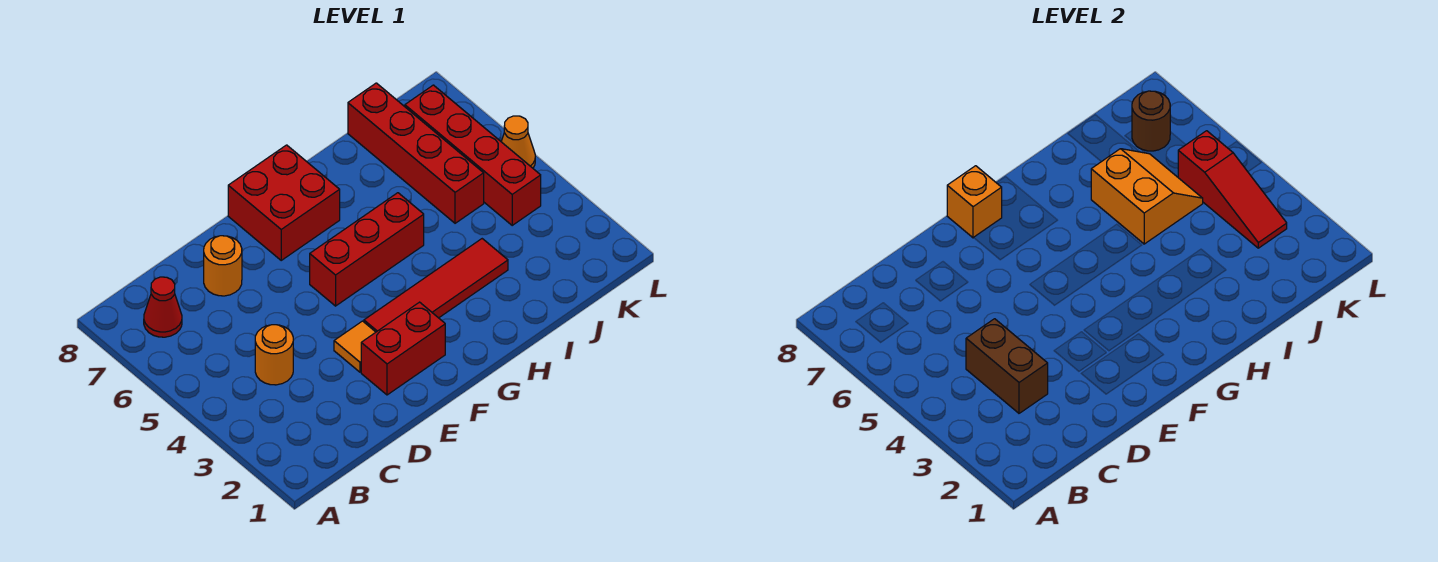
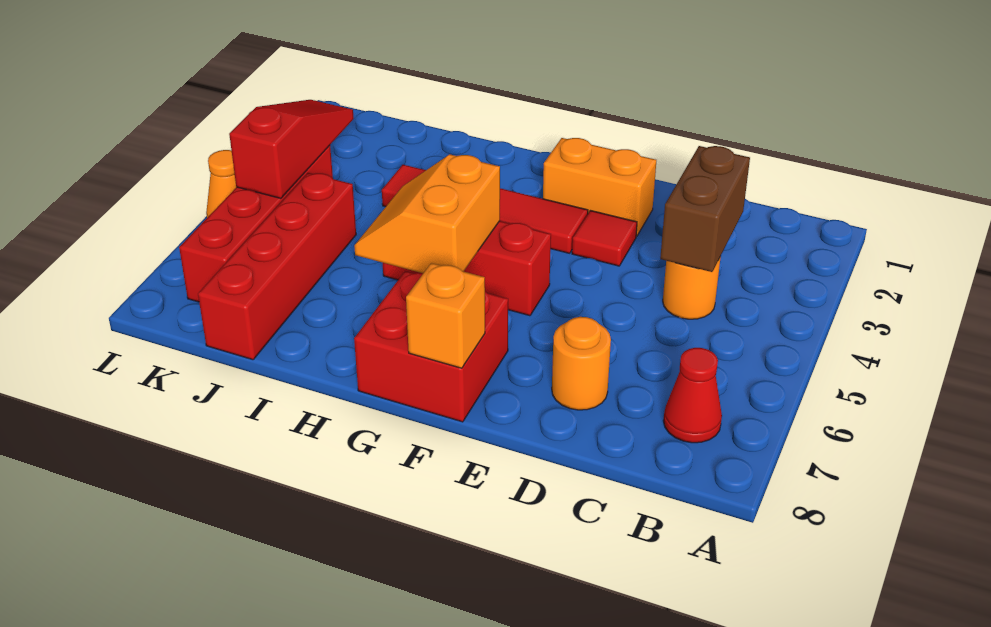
red 1x2 brick [361,302,445,395] -> orange 1x2 brick [543,138,656,237]
orange 1x1 tile [334,321,376,372] -> red 1x1 tile [572,211,637,266]
orange 2x2 slope [1091,149,1203,244] -> orange 2x2 slope moved to [354,154,500,273]
brown 1x1 round brick [1132,91,1170,151] -> none

